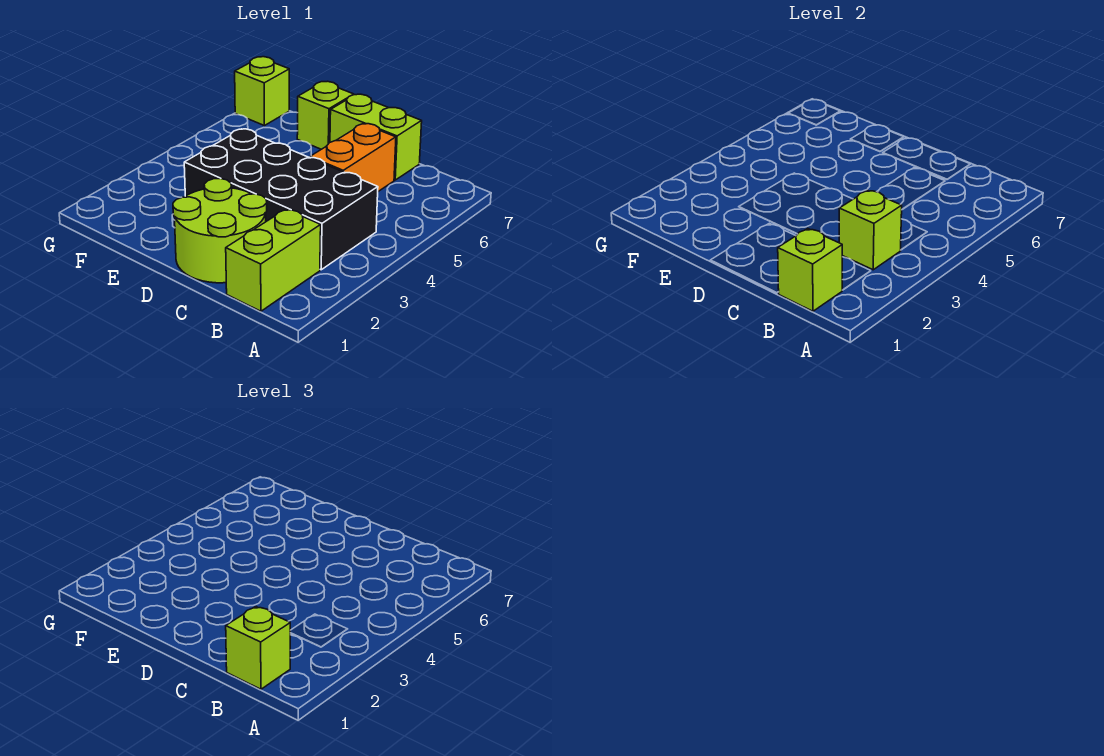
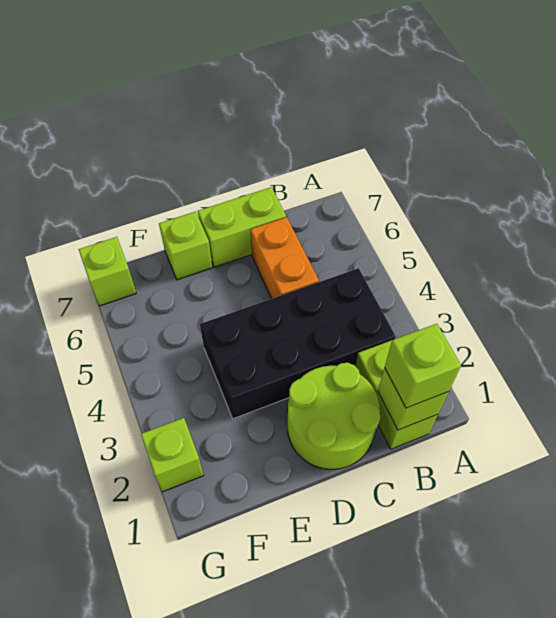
lime 1x1 brick [839,190,902,270] -> lime 1x1 brick moved to [141,418,204,492]

